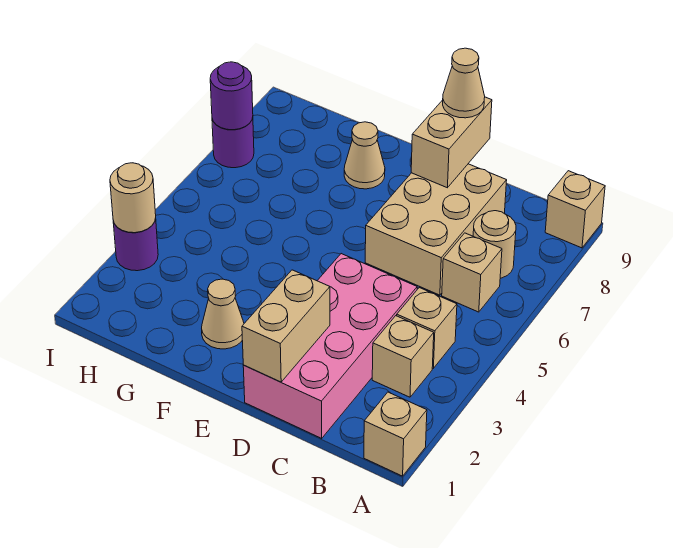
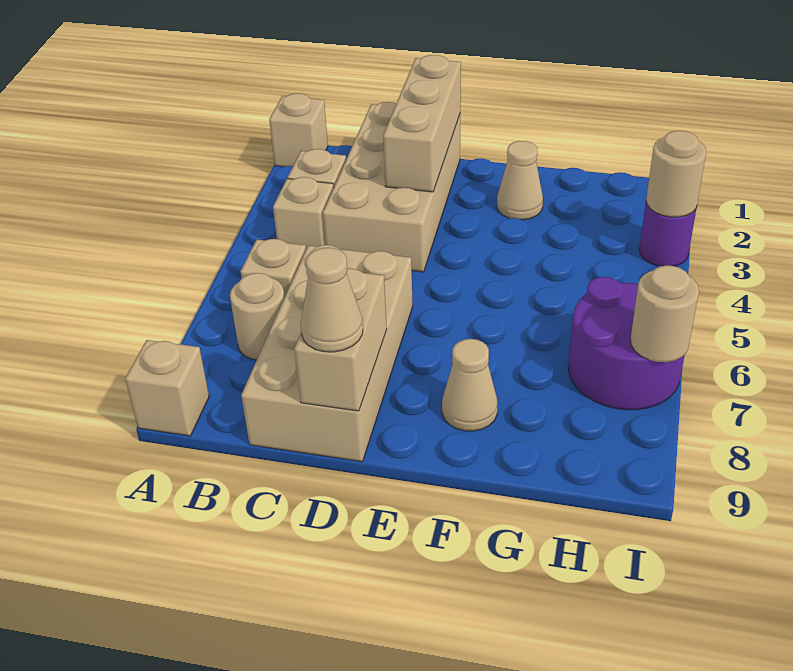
pink 2x4 brick [243,254,417,438] -> tan 2x4 brick [323,102,460,272]
tan 2x3 brick [365,164,507,295] -> tan 2x4 brick [241,245,413,462]
tan 1x2 brick [242,270,330,382] -> tan 1x3 brick [383,55,461,192]
purple 1x1 round brick [212,117,254,168] -> purple 2x2 round brick [568,277,685,410]
purple 1x1 round brick [210,62,253,130] -> tan 1x1 round brick [630,265,699,362]

